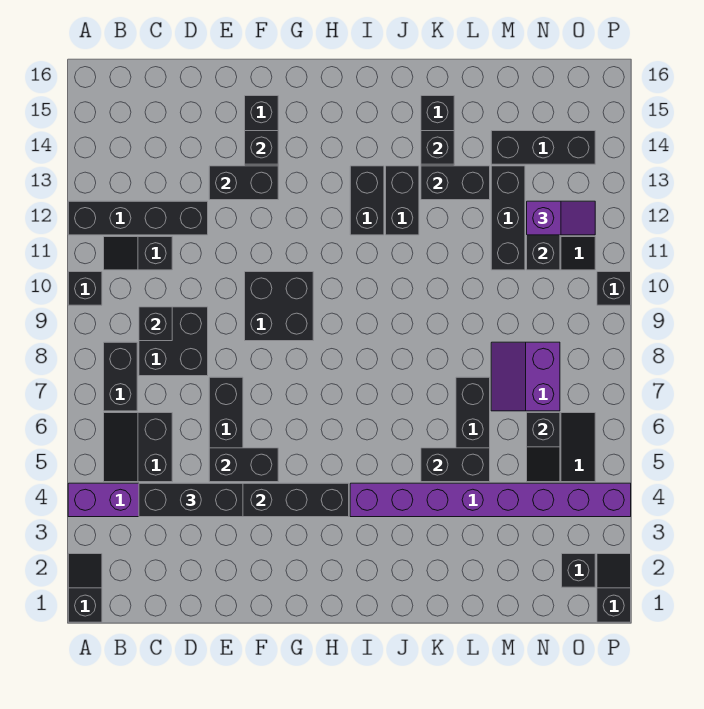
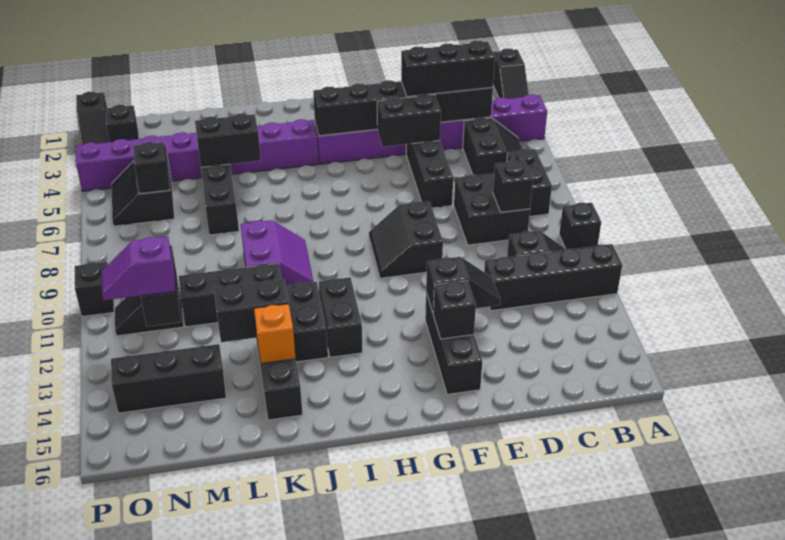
black 1x2 brick [209,166,278,200] -> black 1x2 slope [426,257,500,313]
black 2x2 brick [245,272,313,341] -> black 2x2 slope [369,201,443,278]
black 1x1 brick [421,131,454,164] -> orange 1x1 brick [254,304,296,364]
purple 2x2 slope [491,342,560,411] -> purple 2x2 slope moved to [241,220,313,286]
black 1x3 brick [491,166,525,270] -> black 1x3 brick turned to [179,263,281,327]

